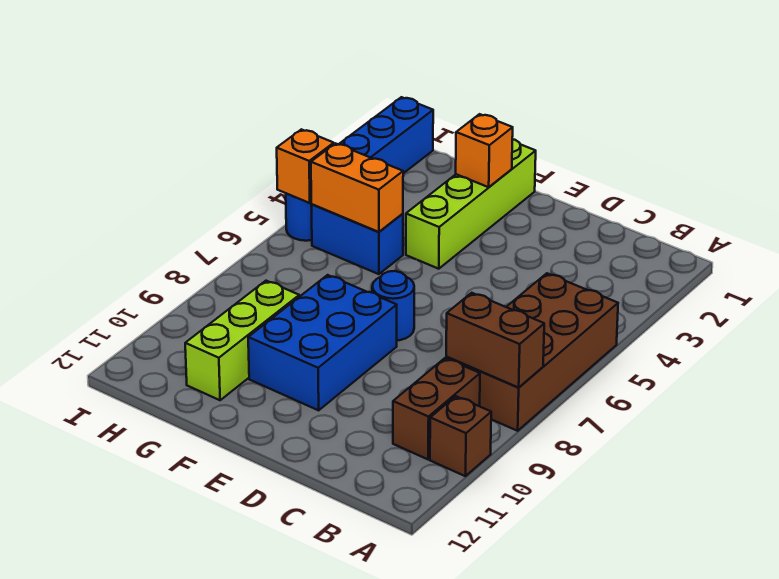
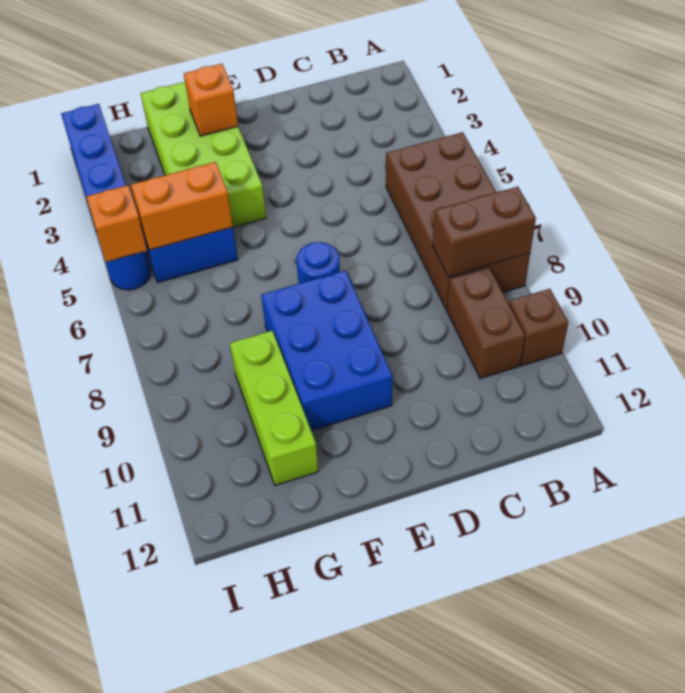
lime 1x4 brick [406,139,536,269] -> lime 2x4 brick [141,82,266,227]

